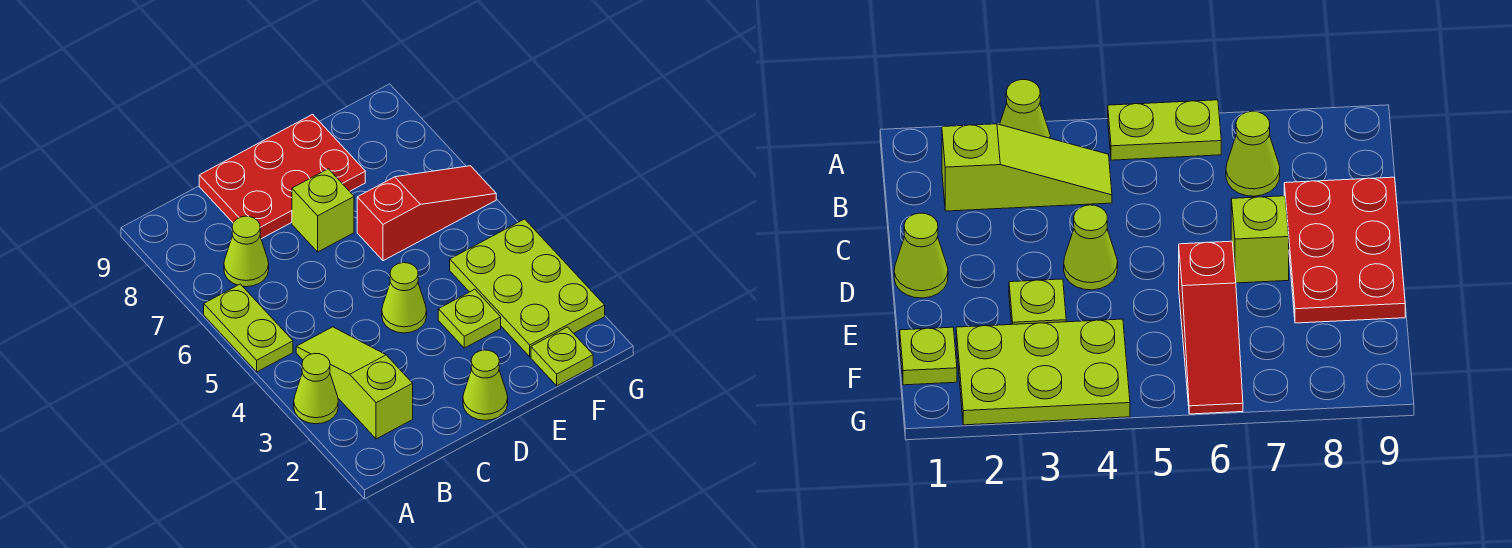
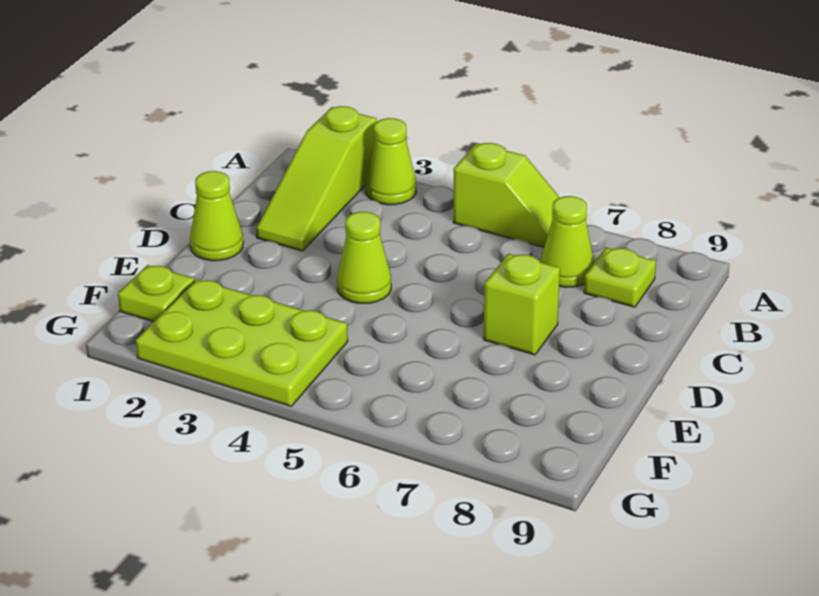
lime 1x2 plate [204,284,293,372] -> lime 1x2 slope [453,143,560,247]
lime 1x3 slope [296,327,413,439] -> lime 1x3 slope turned to [256,106,377,251]
red 2x3 plate [199,114,365,239] -> none
lime 1x1 plate [438,289,501,348] -> lime 1x1 plate moved to [584,247,656,307]
red 1x3 slope [357,166,496,261] -> none

